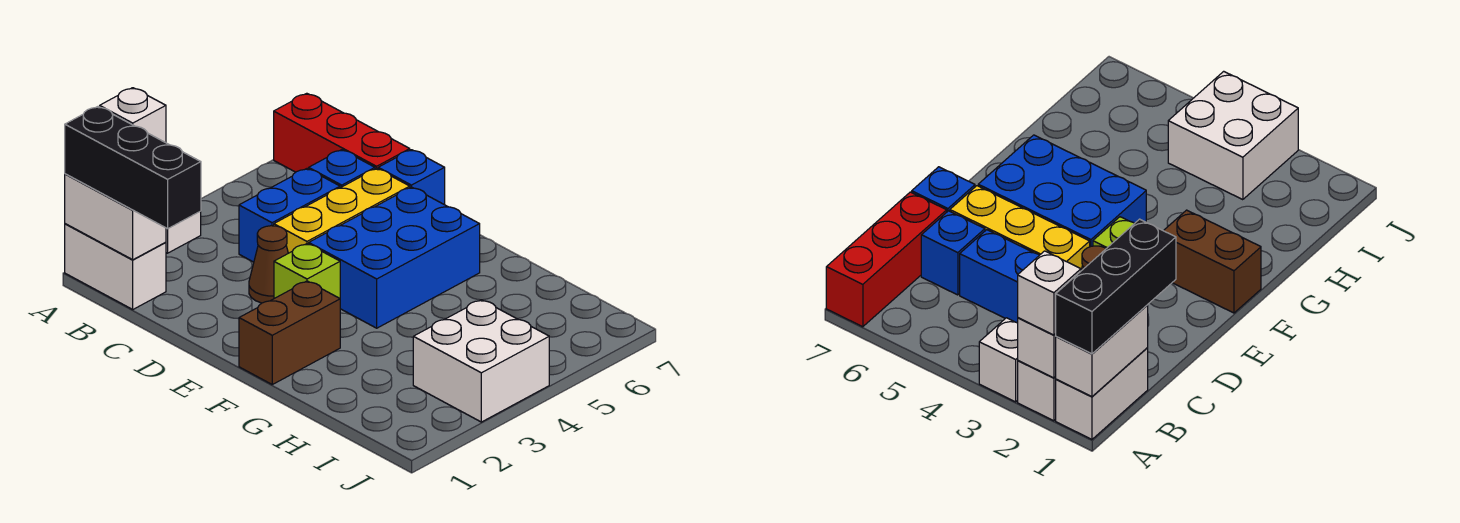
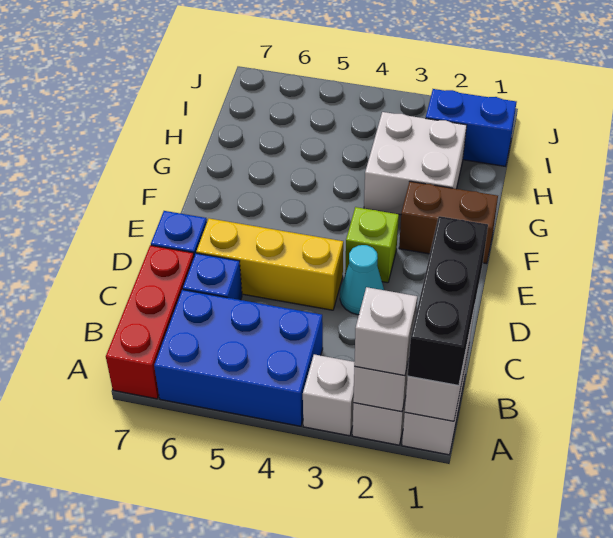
blue 1x2 brick [239,169,340,262] -> blue 1x2 brick moved to [426,89,516,166]
brown 1x1 cone [249,226,288,303] -> cyan 1x1 cone [340,245,384,315]
blue 2x3 brick [309,187,480,328] -> blue 2x3 brick moved to [154,290,323,426]
white 2x2 brick [413,300,549,422] -> white 2x2 brick moved to [364,112,467,215]

